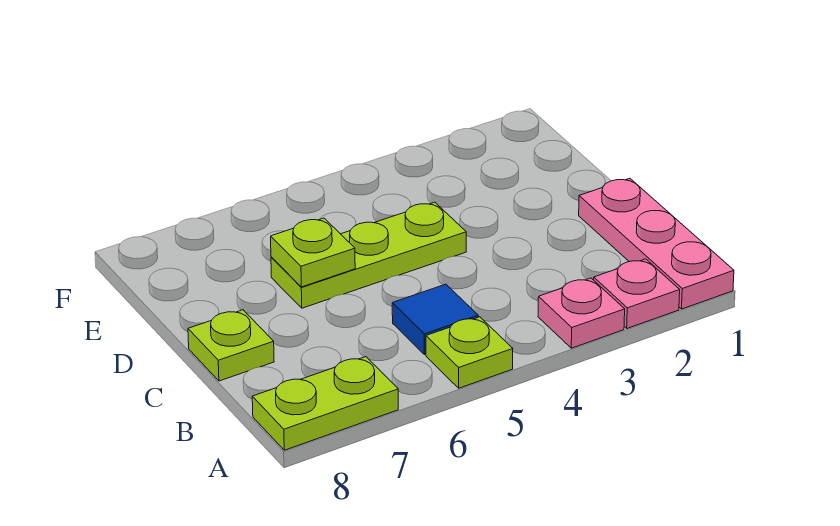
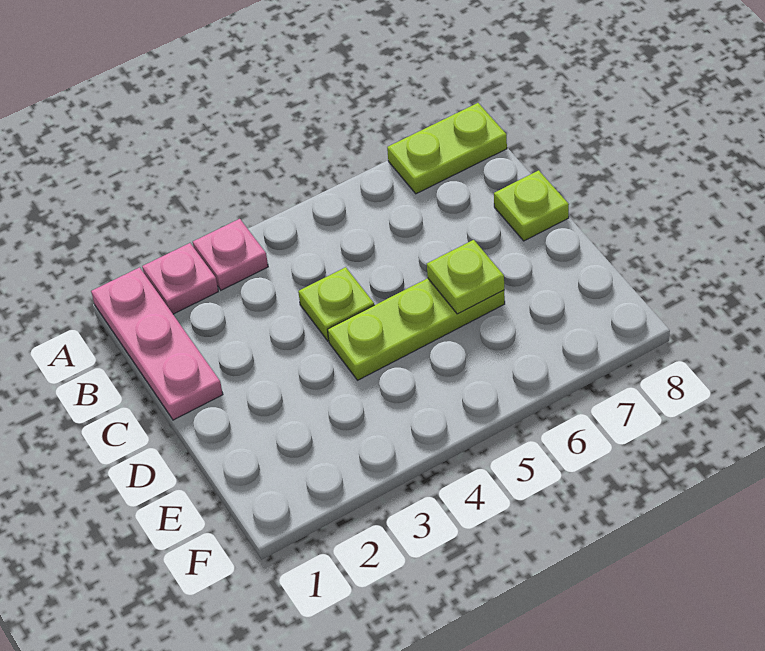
lime 1x1 plate [426,317,513,388] -> lime 1x1 plate moved to [298,267,374,341]
blue 1x1 tile [392,284,478,355] -> none

